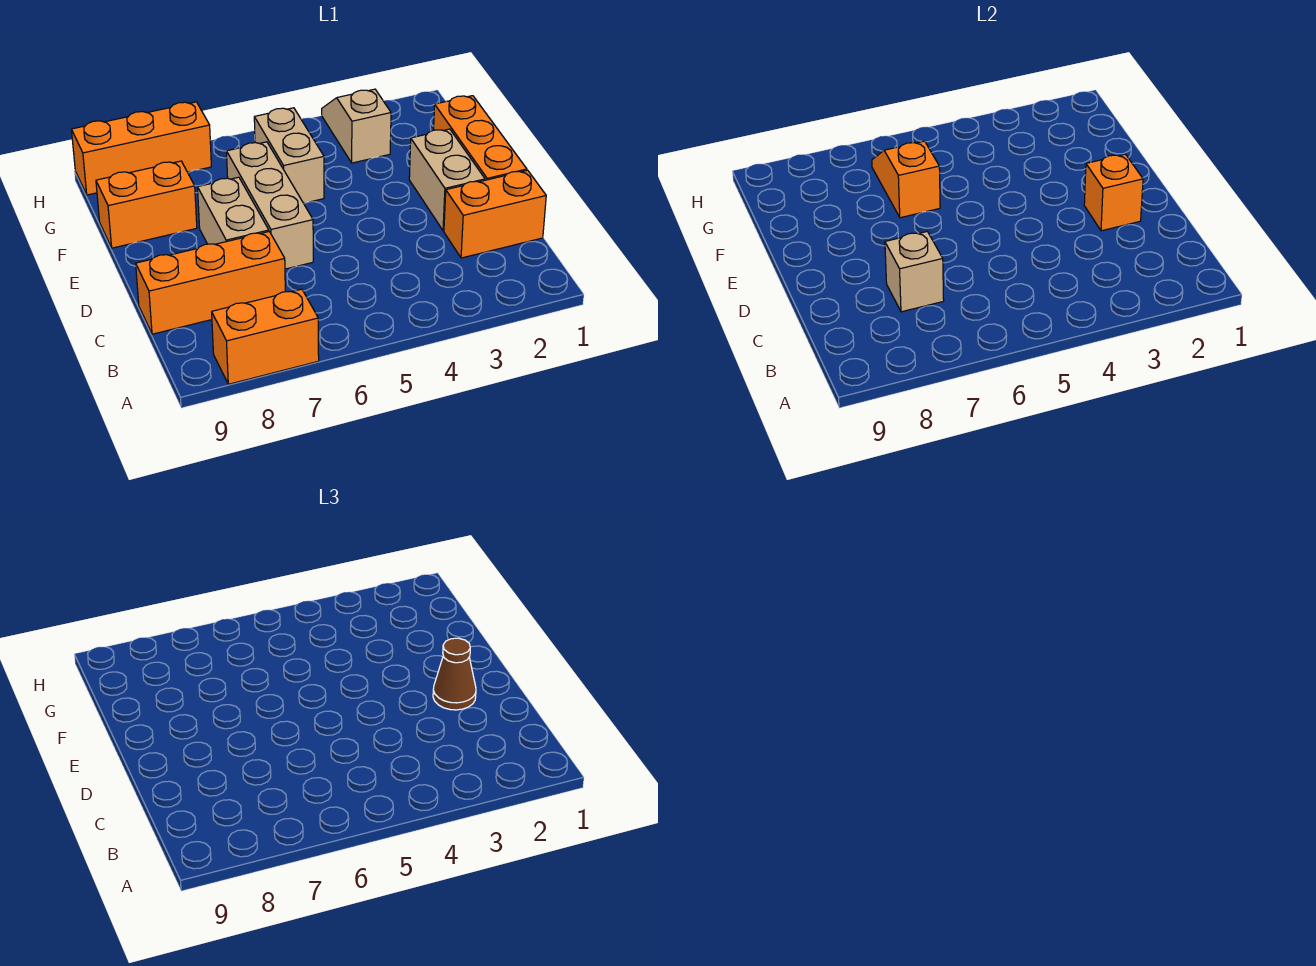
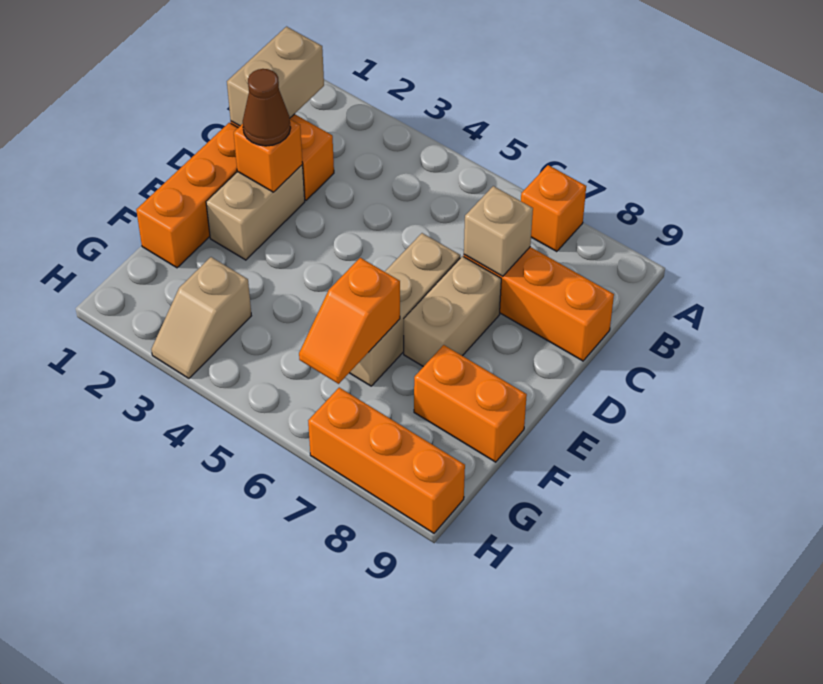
orange 1x2 brick [212,289,319,384] -> orange 1x1 brick [521,165,586,252]
tan 1x2 brick [254,108,324,203] -> tan 1x2 brick moved to [227,27,324,126]

